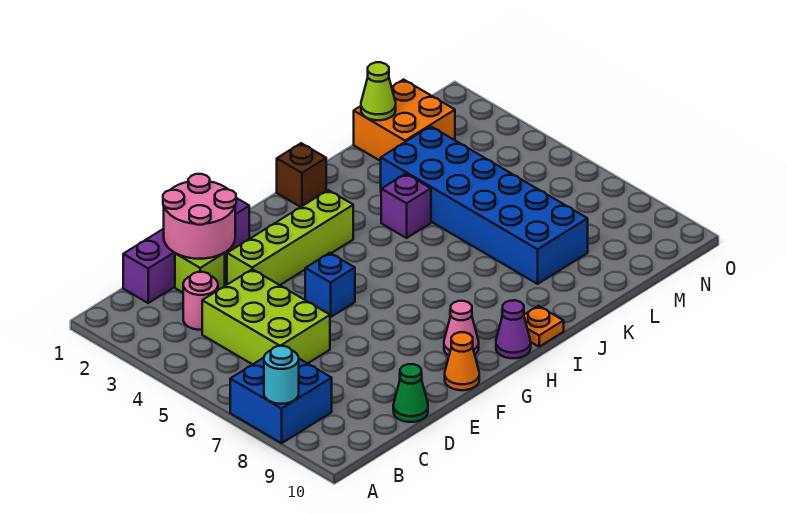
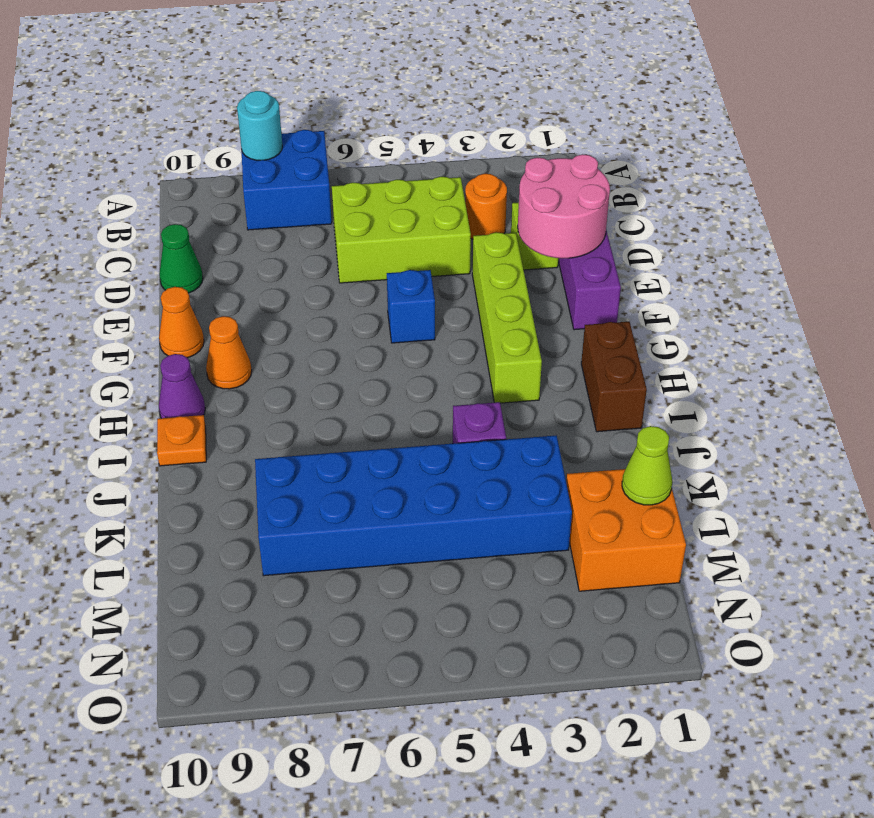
pink 1x1 round brick [183,272,218,330] -> orange 1x1 round brick [465,174,507,239]
pink 1x1 cone [444,301,479,356] -> orange 1x1 cone [206,316,252,389]
brown 1x1 brick [277,143,326,207] -> brown 1x2 brick [581,322,647,432]

